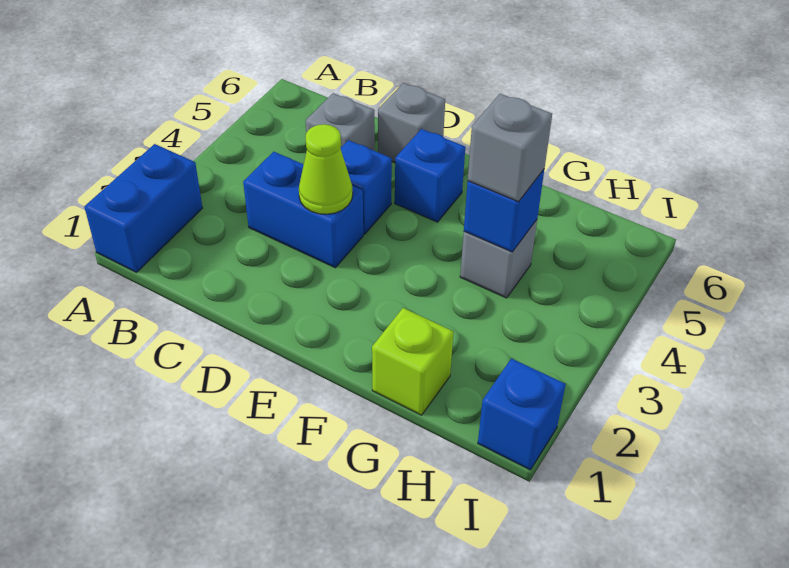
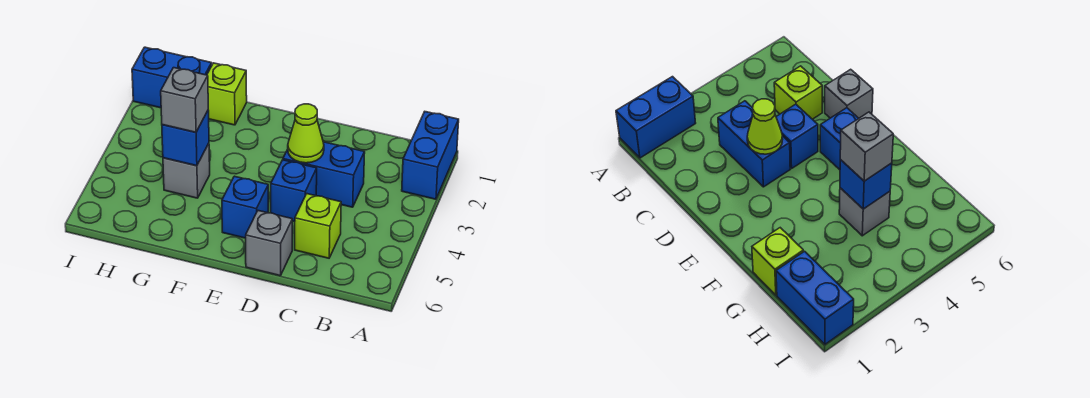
grey 1x1 brick [306,93,375,151] -> lime 1x1 brick [295,194,341,258]
blue 1x1 brick [478,359,566,470] -> blue 1x2 brick [132,47,212,108]

